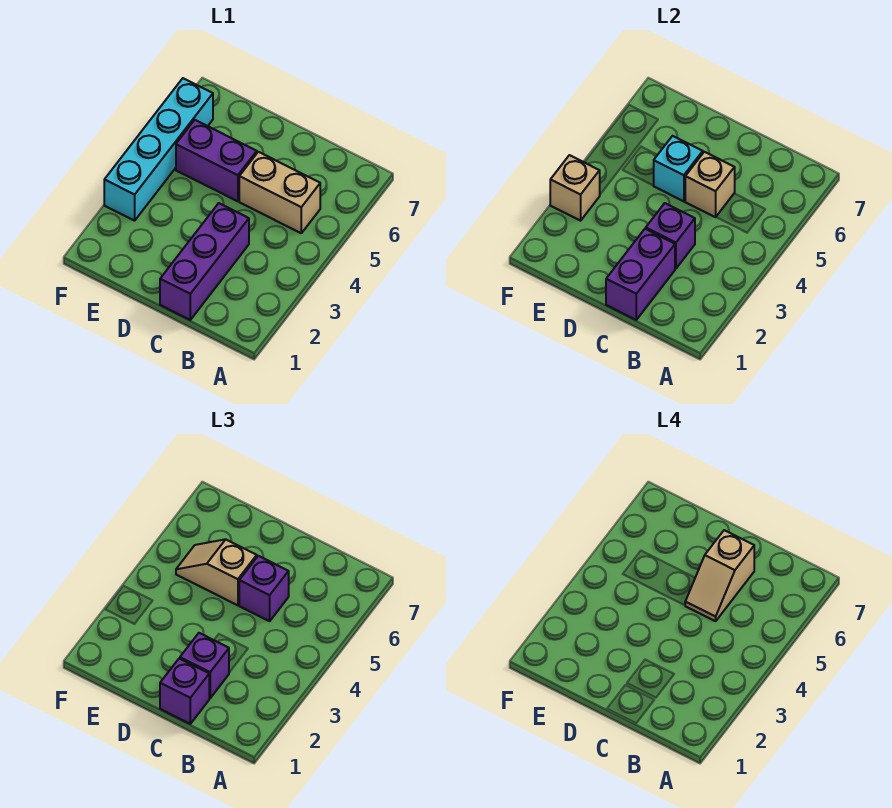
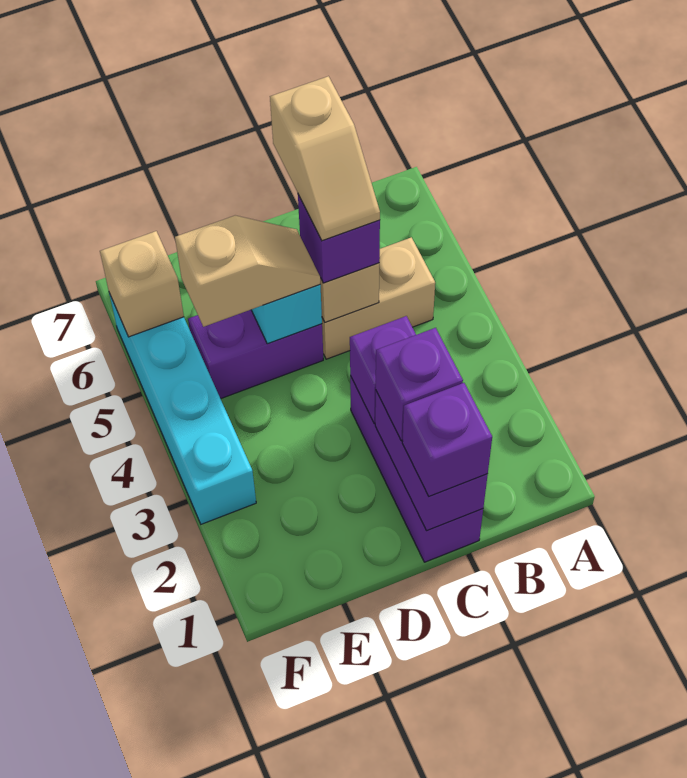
tan 1x2 slope [176,539,257,605] -> tan 1x2 slope turned to [175,216,320,327]
tan 1x1 brick [550,155,600,221] -> tan 1x1 brick moved to [100,231,184,337]

